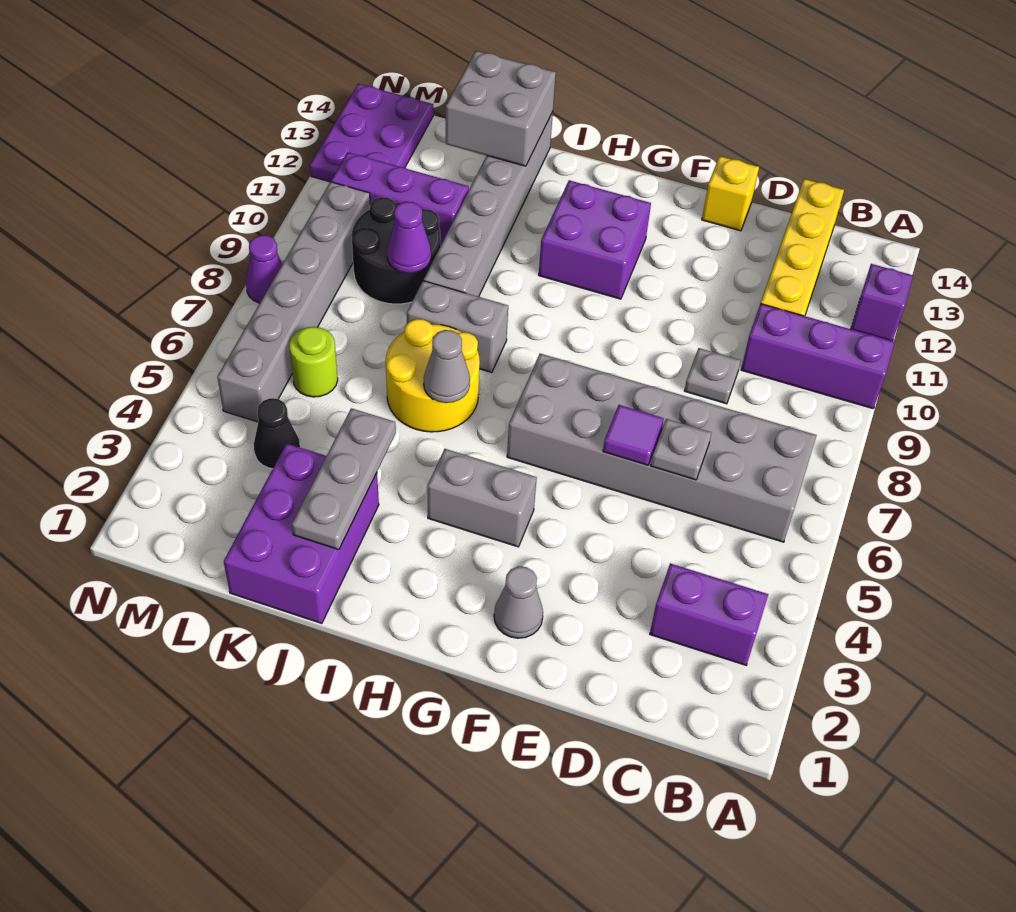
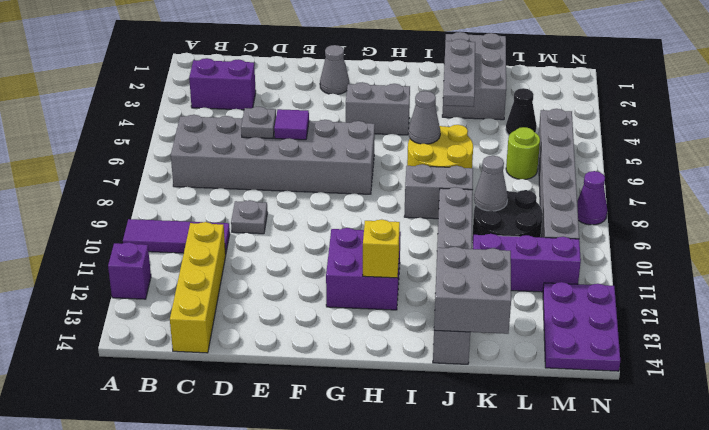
purple 1x3 brick [741,304,895,409] -> purple 1x3 tile [123,219,230,253]
yellow 1x1 brick [702,156,759,231] -> yellow 1x1 brick moved to [363,220,400,278]
purple 2x3 brick [224,444,379,623] -> grey 2x3 brick [442,32,506,120]
purple 1x1 cone [387,202,431,273] -> grey 1x1 cone [474,156,508,211]

